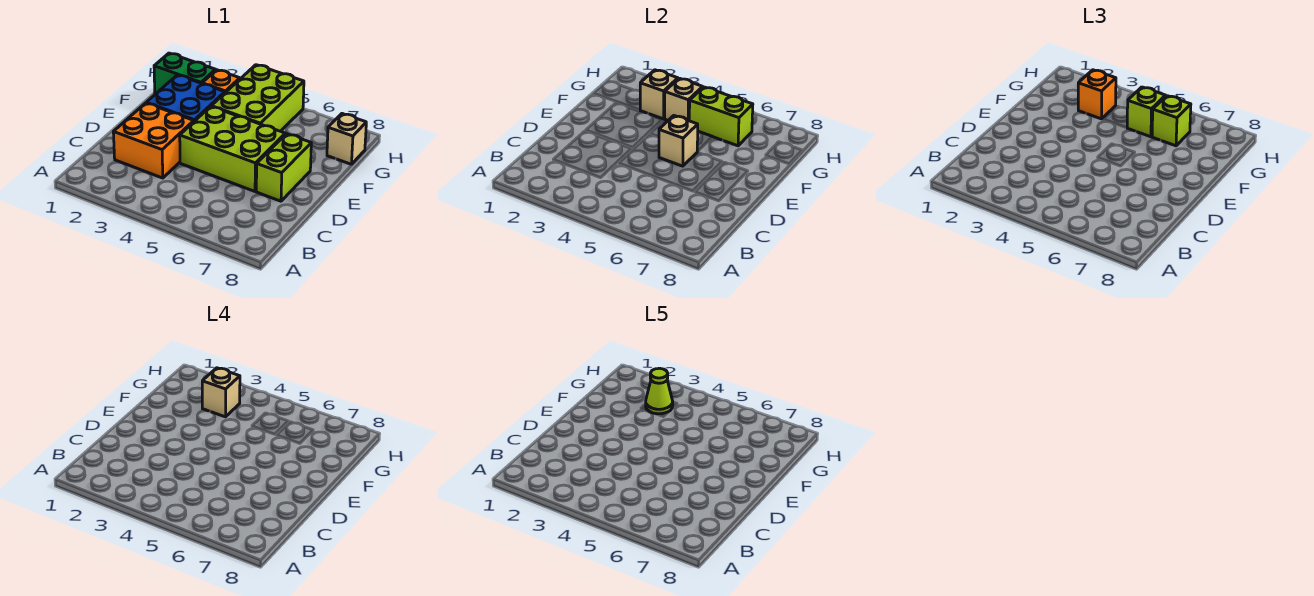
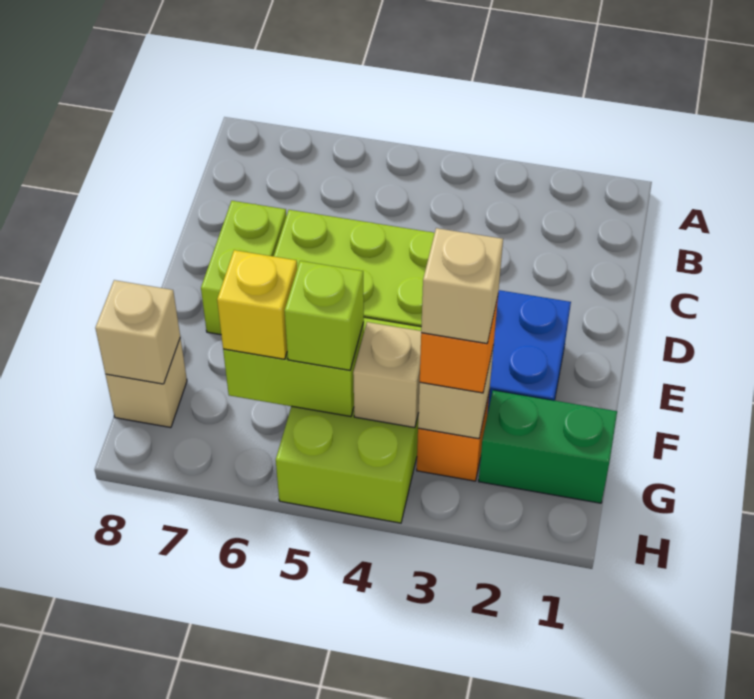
orange 2x2 brick [113,103,194,178] -> none
tan 1x1 brick [659,116,698,166] -> tan 1x1 brick moved to [95,280,180,384]
lime 1x1 cone [646,368,673,414] -> none
lime 1x1 brick [1152,96,1191,146] -> yellow 1x1 brick [217,250,297,359]

